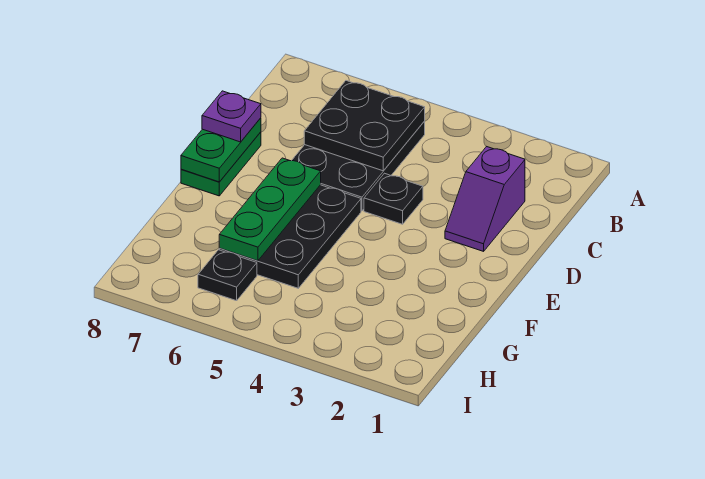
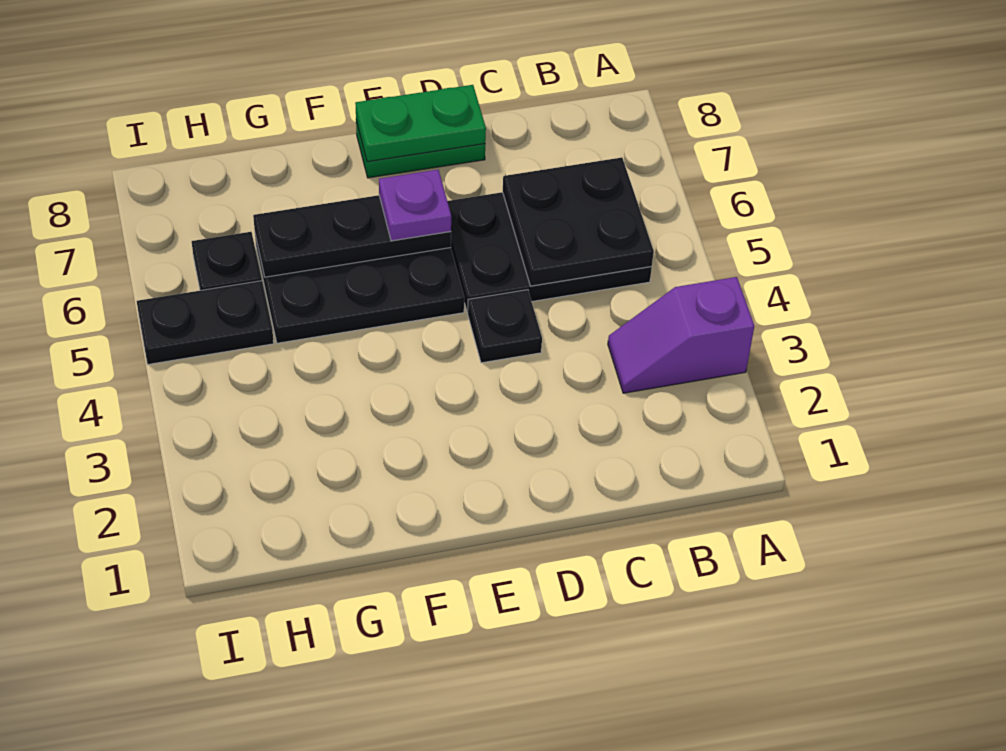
purple 1x2 slope [445,147,525,251] -> purple 1x2 slope moved to [608,277,754,393]
purple 1x1 plate [202,91,261,142] -> purple 1x1 plate moved to [379,170,451,241]
green 1x3 plate [219,158,321,261] -> black 1x3 plate [253,195,451,277]
none -> black 1x2 plate [137,281,274,364]

